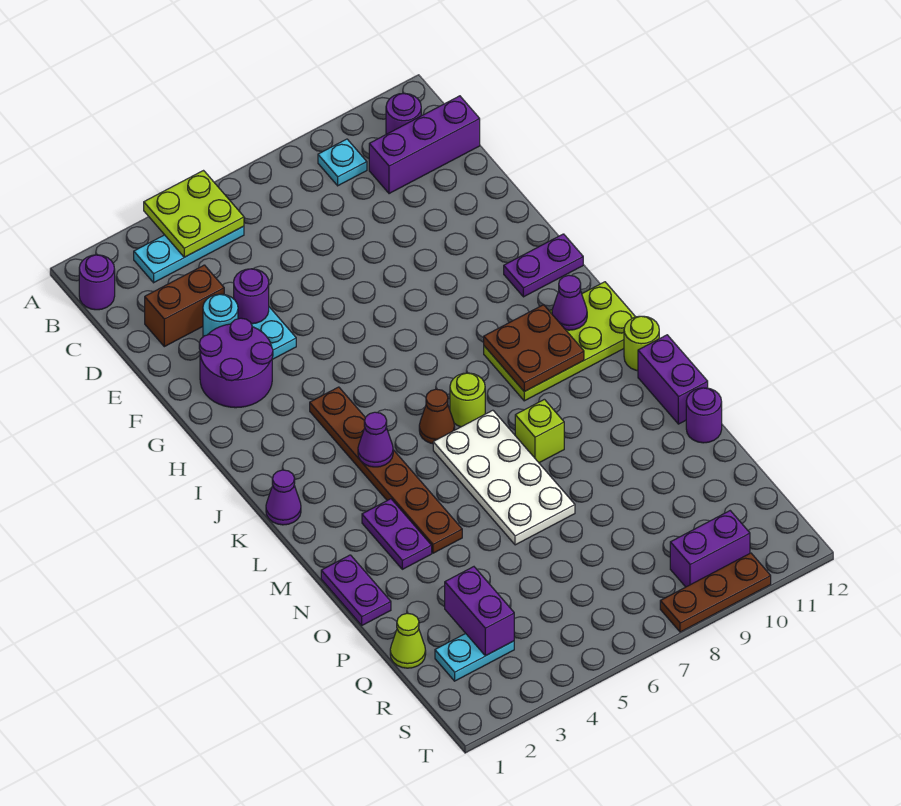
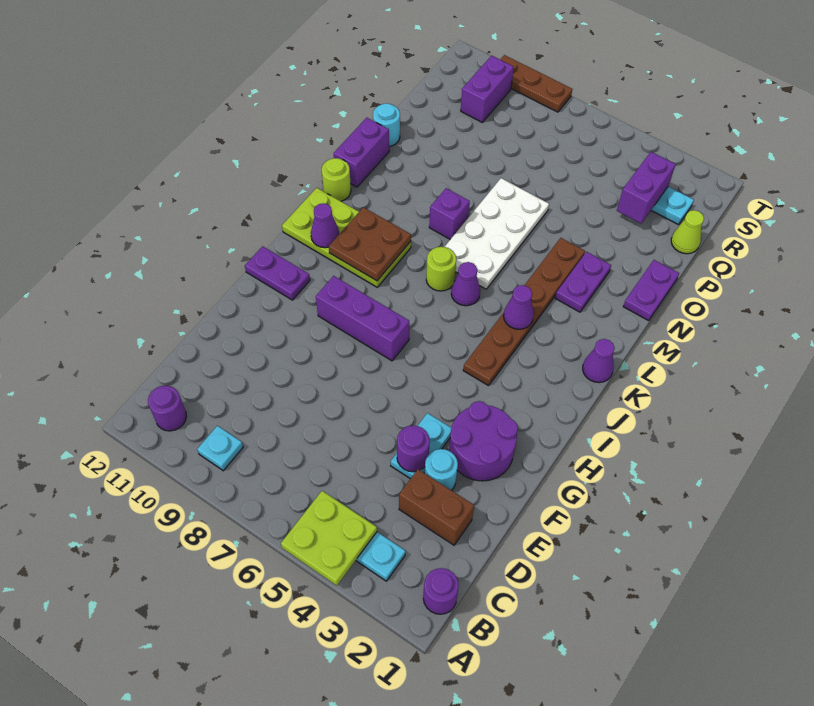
purple 1x3 brick [369,96,480,194] -> purple 1x3 brick moved to [316,276,409,361]
brown 1x1 cone [419,389,455,444] -> purple 1x1 cone [451,262,480,306]
lime 1x1 brick [515,399,564,463] -> purple 1x1 brick [429,188,470,239]
purple 1x1 round brick [686,388,722,443] -> cyan 1x1 round brick [373,103,400,146]
purple 1x2 brick [670,511,750,587] -> purple 1x2 brick turned to [461,56,514,122]

